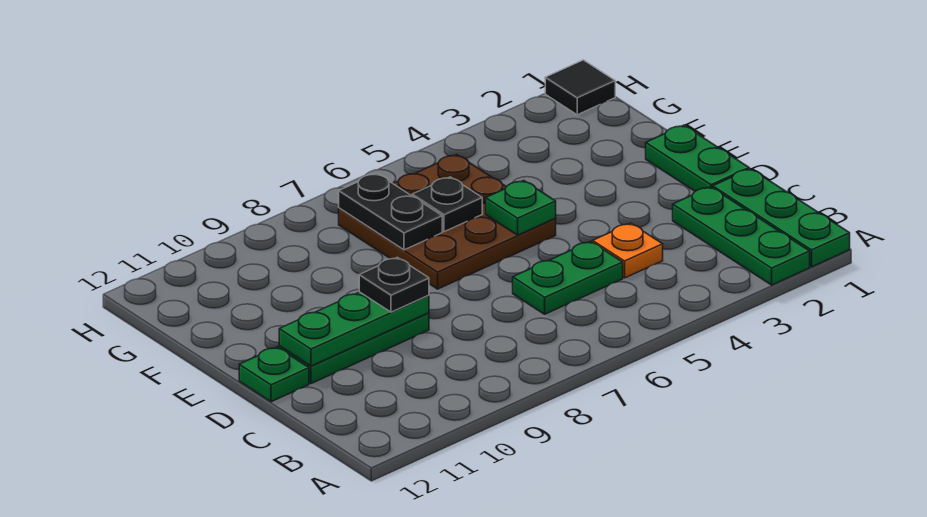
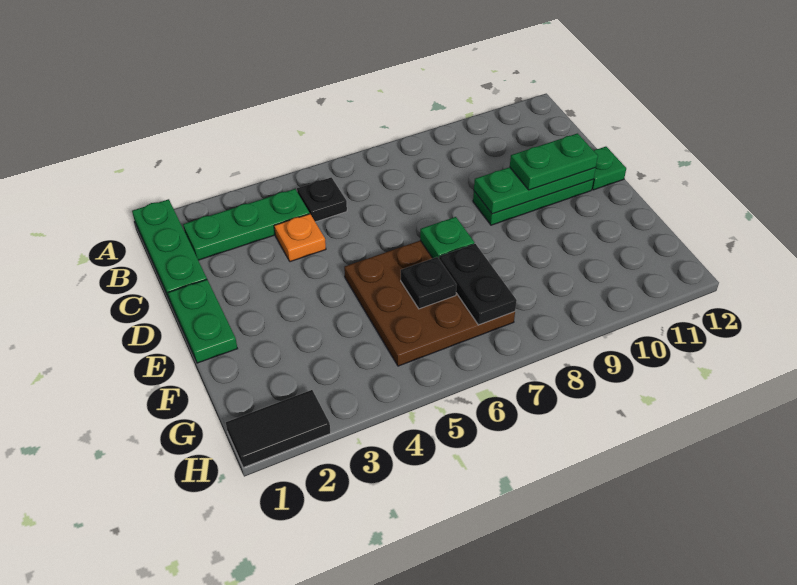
green 1x3 plate [673,187,810,285] -> green 1x3 plate turned to [183,189,310,260]
green 1x2 plate [513,241,623,314] -> green 1x2 plate moved to [510,133,598,190]
black 1x1 plate [359,257,429,312] -> black 1x1 plate moved to [297,177,347,222]
green 1x1 plate [486,181,556,235] -> green 1x1 plate moved to [420,217,475,258]
black 1x1 tile [545,60,615,115] -> black 1x2 tile [226,390,331,468]

